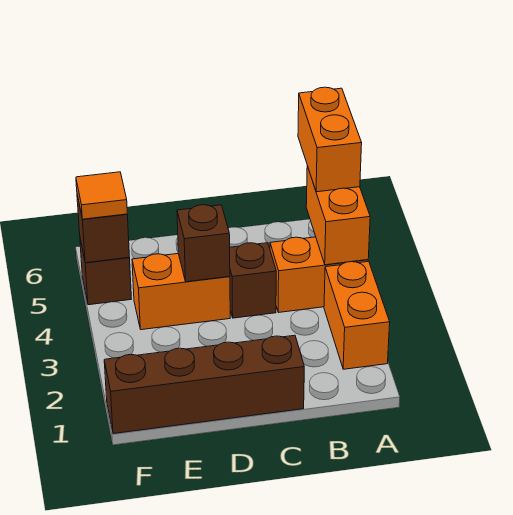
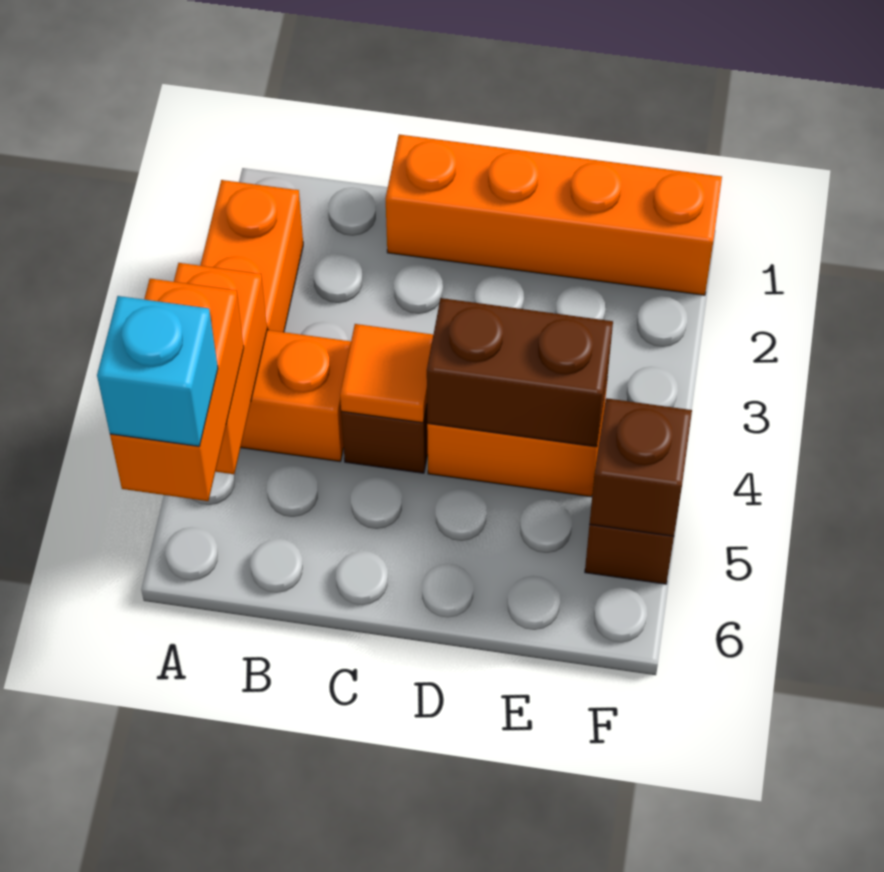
none -> cyan 1x1 brick [97,296,218,446]
brown 1x4 brick [104,335,304,434] -> orange 1x4 brick [386,134,722,295]
brown 1x1 brick [177,205,230,282] -> brown 1x2 brick [427,298,613,447]
orange 1x1 tile [76,172,127,219] -> orange 1x1 tile moved to [340,324,433,423]

